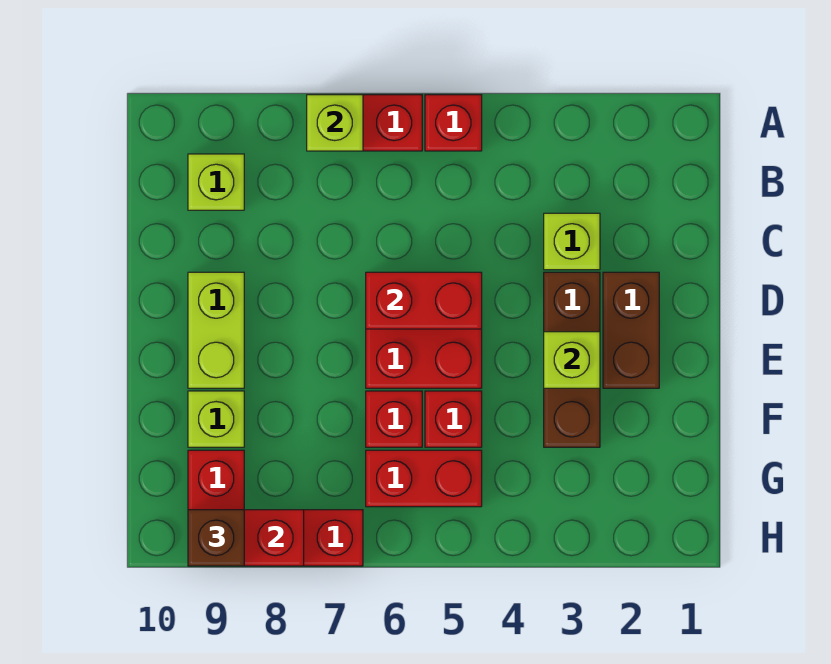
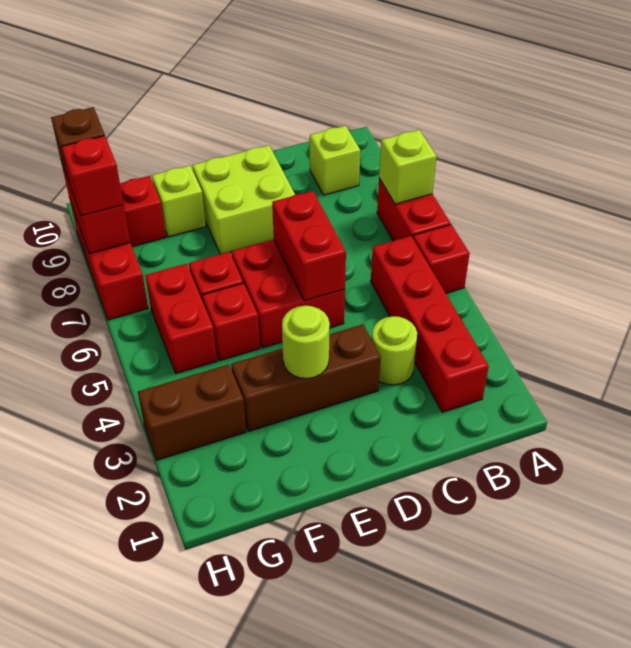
none -> red 1x4 brick [371,236,489,412]
lime 1x1 brick [544,213,600,270] -> lime 1x1 round brick [372,316,417,385]
brown 1x2 brick [603,272,659,388] -> brown 1x2 brick moved to [138,364,246,460]
lime 1x2 brick [188,272,244,388] -> lime 2x2 brick [192,145,295,254]
lime 1x1 brick [544,332,600,388] -> lime 1x1 round brick [282,306,330,379]
none -> red 1x1 brick [61,136,124,216]

